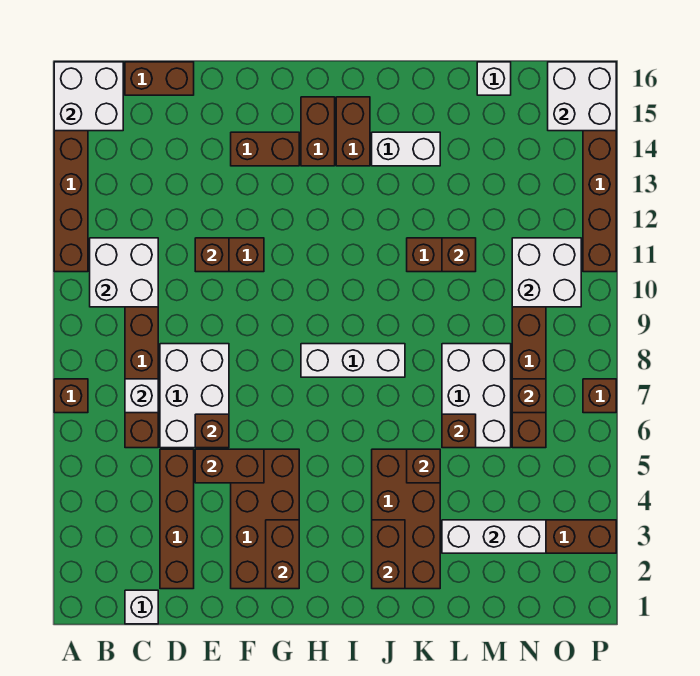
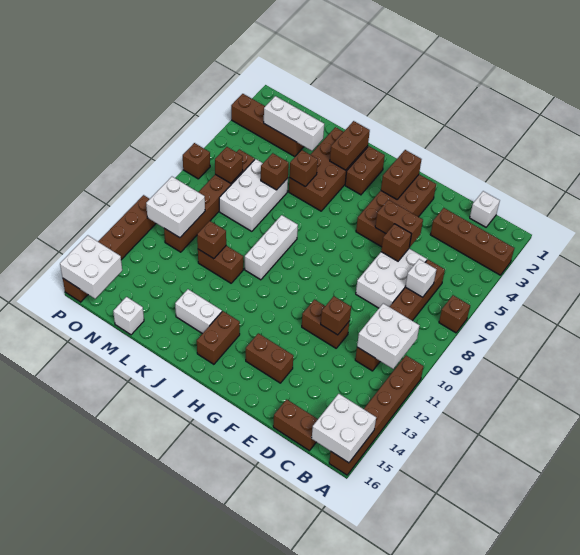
brown 1x4 brick [160,449,194,589] -> brown 1x4 brick turned to [430,208,514,275]
white 1x3 brick [301,344,405,377] -> white 1x3 brick turned to [245,215,298,280]
brown 1x2 brick [301,97,335,166] -> brown 1x2 brick moved to [345,146,385,195]

